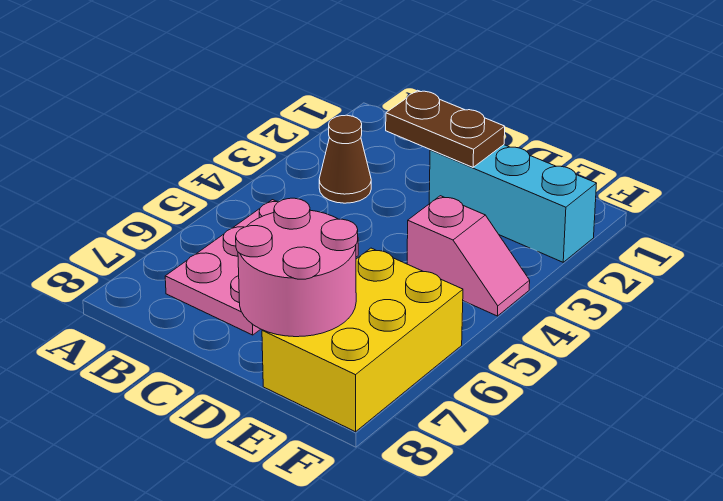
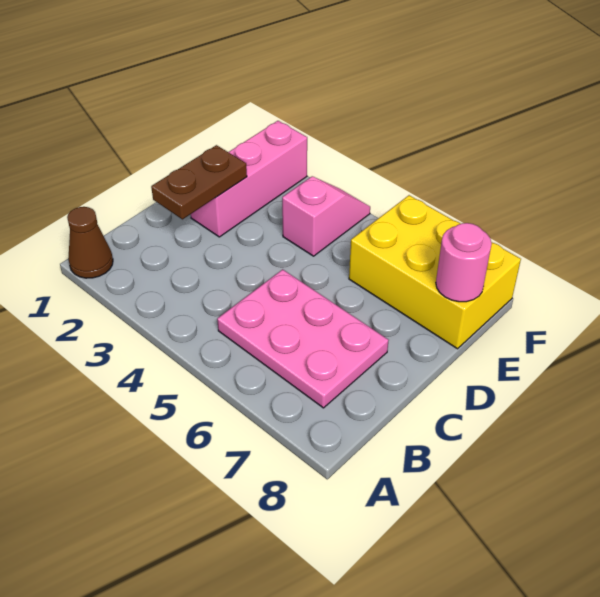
brown 1x1 cone [319,115,371,203] -> brown 1x1 cone moved to [67,207,113,278]
cyan 1x3 brick [429,145,597,262] -> pink 1x3 brick [191,121,307,237]
pink 2x2 round brick [236,198,358,337] -> pink 1x1 round brick [436,223,492,302]

